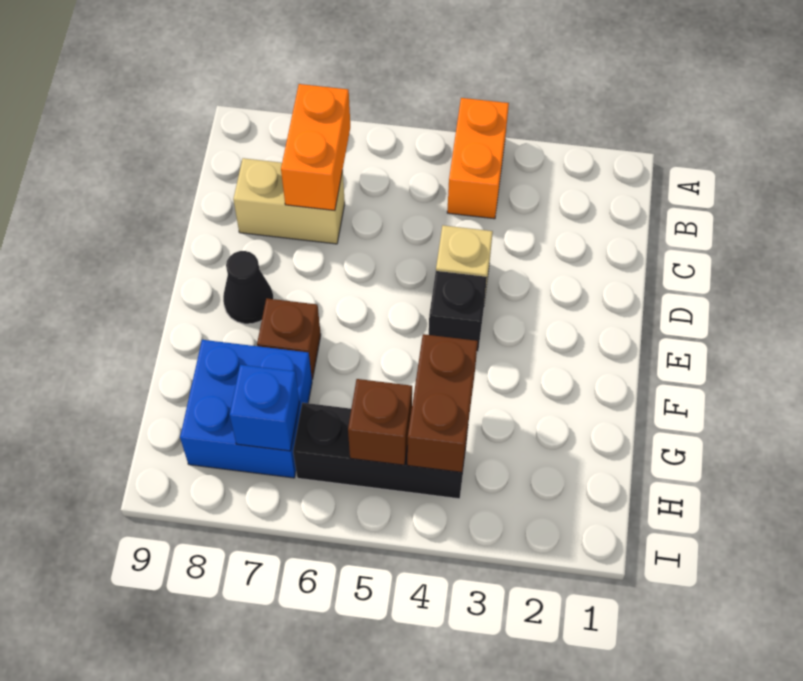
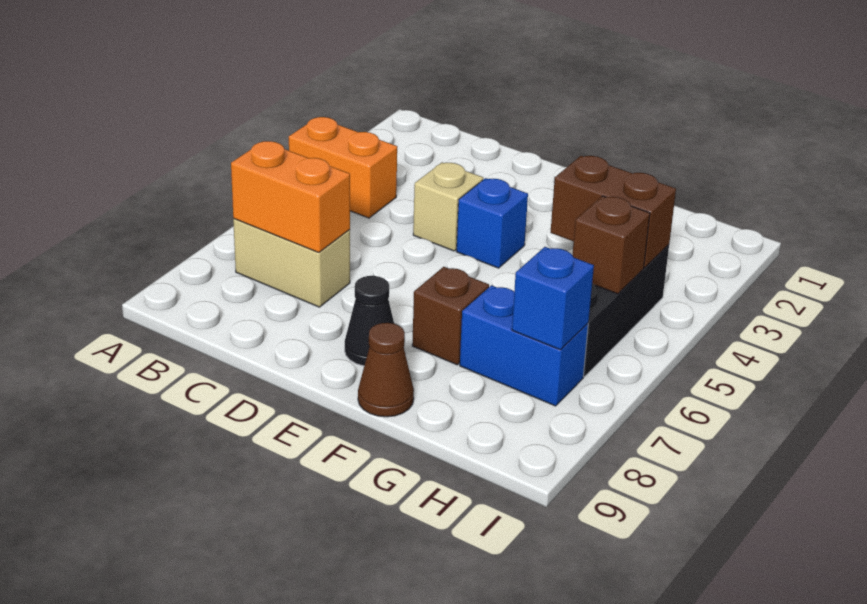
tan 1x2 brick [233,158,345,244] -> tan 1x2 brick turned to [233,219,350,307]
black 1x1 brick [429,271,487,352] -> blue 1x1 brick [457,178,528,268]
none -> brown 1x1 cone [358,323,414,417]
blue 2x2 brick [180,340,312,478] -> blue 1x2 brick [460,285,588,406]

